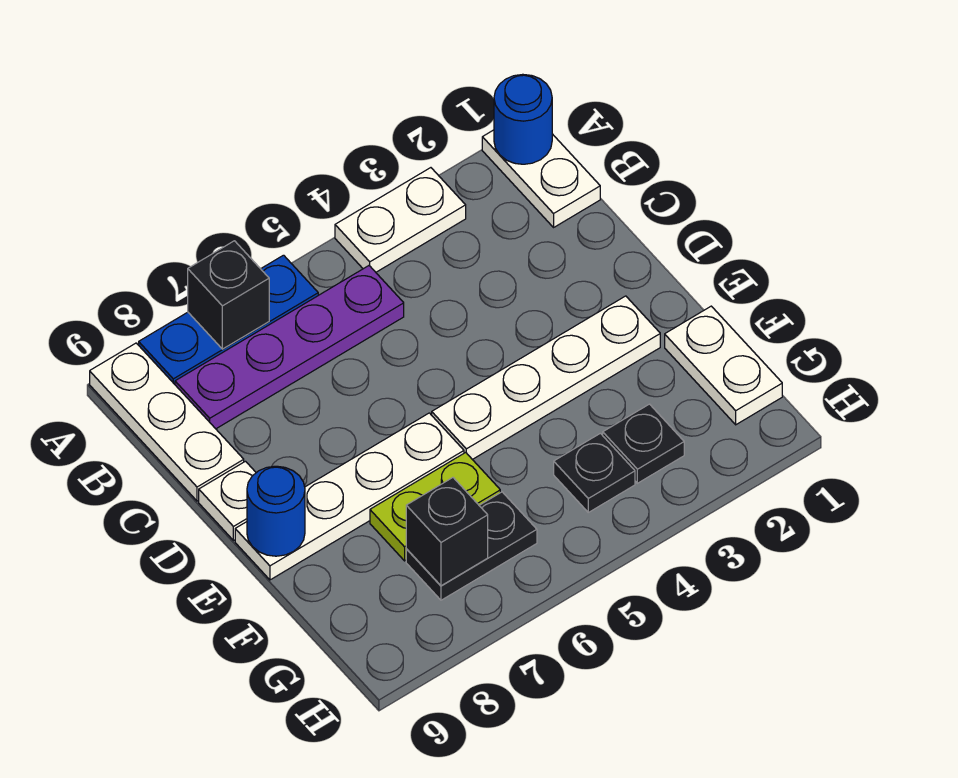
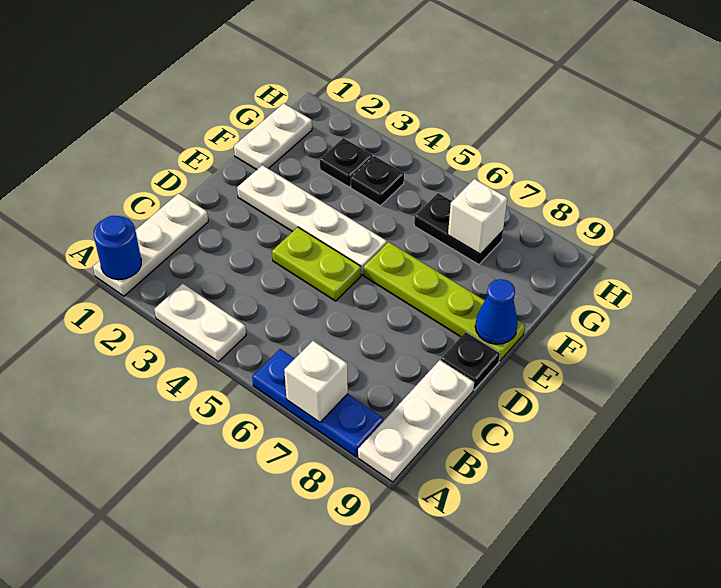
white 1x2 plate [482,130,600,227] -> white 1x3 plate [93,193,208,296]
black 1x1 brick [188,241,269,349] -> white 1x1 brick [284,341,348,422]
purple 1x4 plate [175,266,404,429] -> none
white 1x1 plate [199,461,256,541] -> black 1x1 plate [441,332,500,390]
white 1x4 plate [235,413,464,580] -> lime 1x4 plate [364,242,525,361]
blue 1x1 round brick [247,466,305,556] -> blue 1x1 cone [475,279,518,344]
lime 1x2 plate [370,452,500,561] -> lime 1x2 plate moved to [272,227,361,301]
black 1x1 brick [406,478,488,586] -> white 1x1 brick [448,179,507,254]

